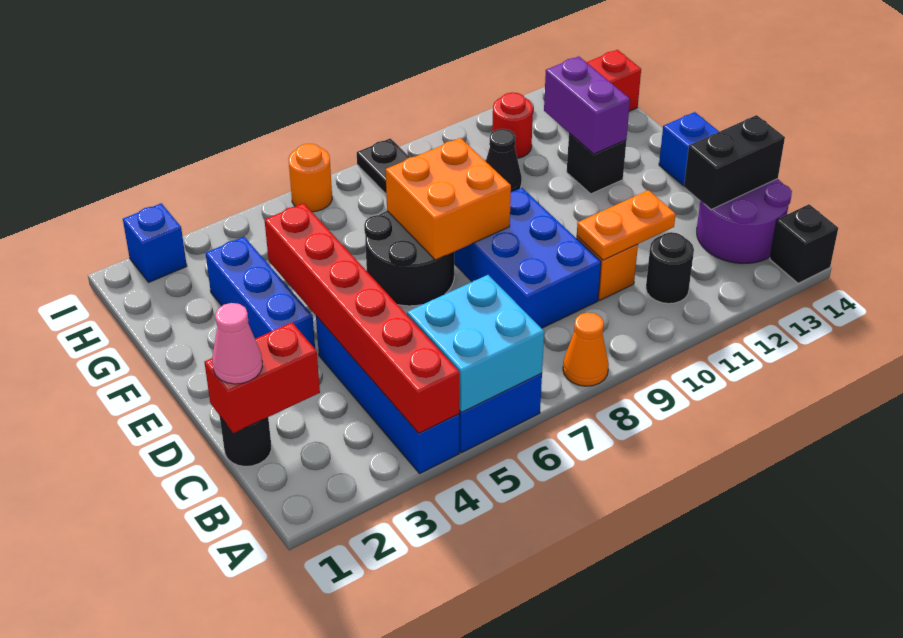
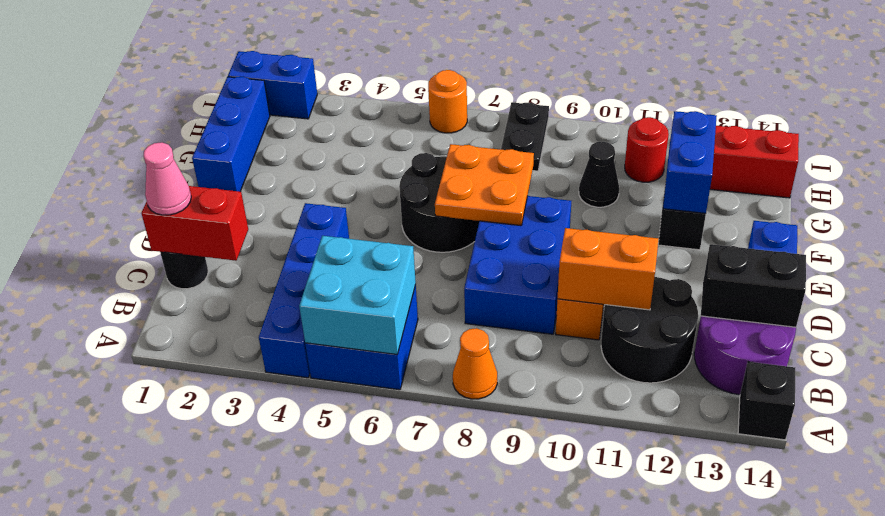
red 1x6 brick [265,203,460,433] -> none
black 1x1 round brick [646,232,694,304] -> black 2x2 round brick [601,277,698,383]
orange 1x2 plate [577,190,676,260] -> orange 1x2 brick [557,228,659,310]
blue 1x3 brick [206,237,315,348] -> blue 1x3 brick moved to [192,77,270,192]
orange 2x2 brick [386,138,511,260] -> orange 2x2 plate [435,144,534,226]
purple 1x2 brick [544,56,630,154] -> blue 1x2 brick [663,111,717,213]
blue 1x1 brick [123,203,187,282] -> blue 1x2 brick [228,51,317,119]

